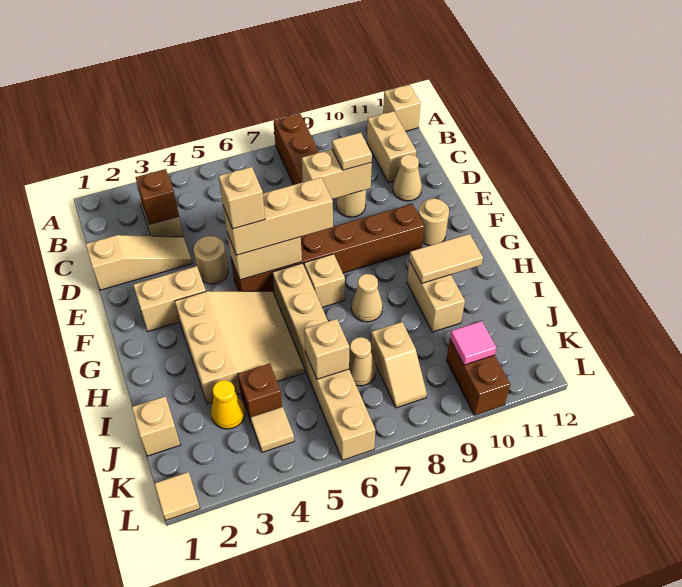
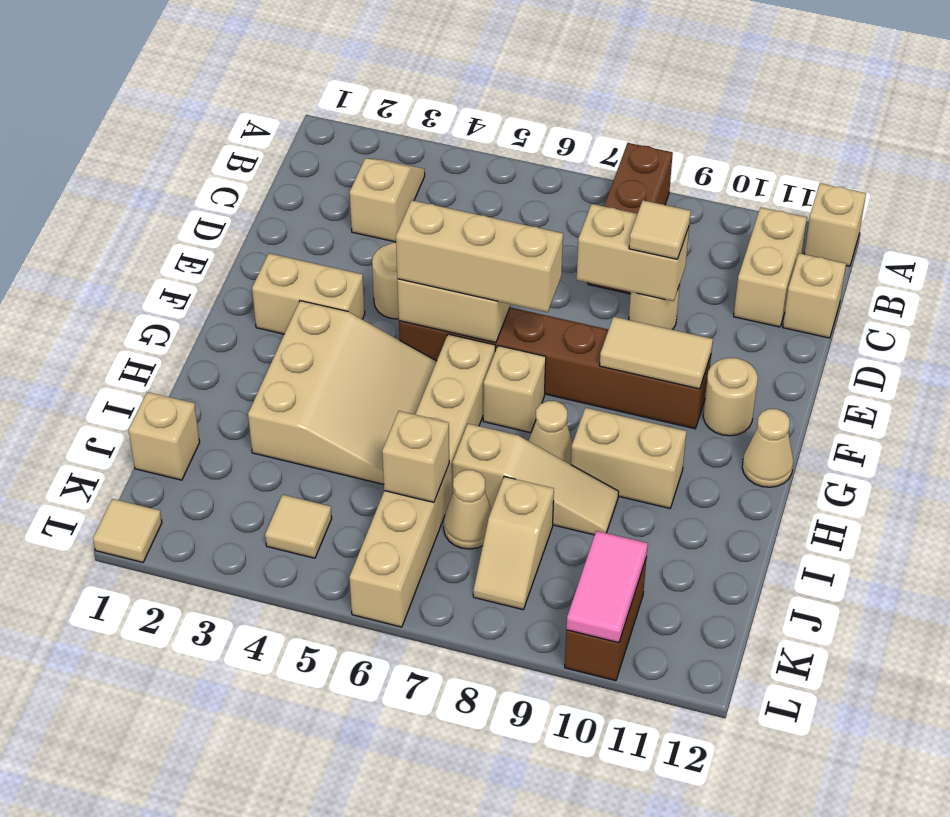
brown 1x1 brick [136,169,179,225] -> none
tan 1x3 slope [86,235,192,290] -> tan 1x3 slope moved to [453,424,619,535]
tan 1x1 cone [393,154,422,201] -> tan 1x1 cone moved to [742,409,793,487]
tan 1x1 brick [219,167,265,229] -> tan 1x1 brick moved to [783,253,846,338]
tan 1x2 brick [407,260,465,332] -> tan 1x2 brick turned to [571,408,686,508]
tan 1x2 tile [409,234,483,283] -> tan 1x2 tile moved to [600,317,713,389]
yellow 1x1 cone [211,380,245,429] -> none
brown 1x1 brick [238,364,282,421] -> none
pink 1x1 tile [450,321,496,365] -> pink 1x2 tile [566,531,648,643]

